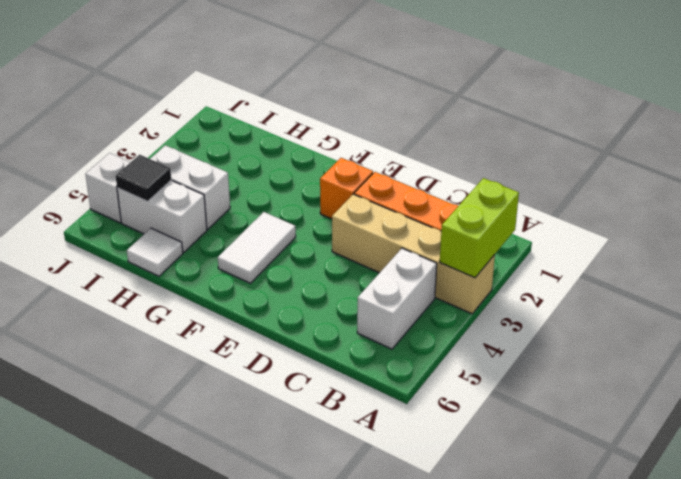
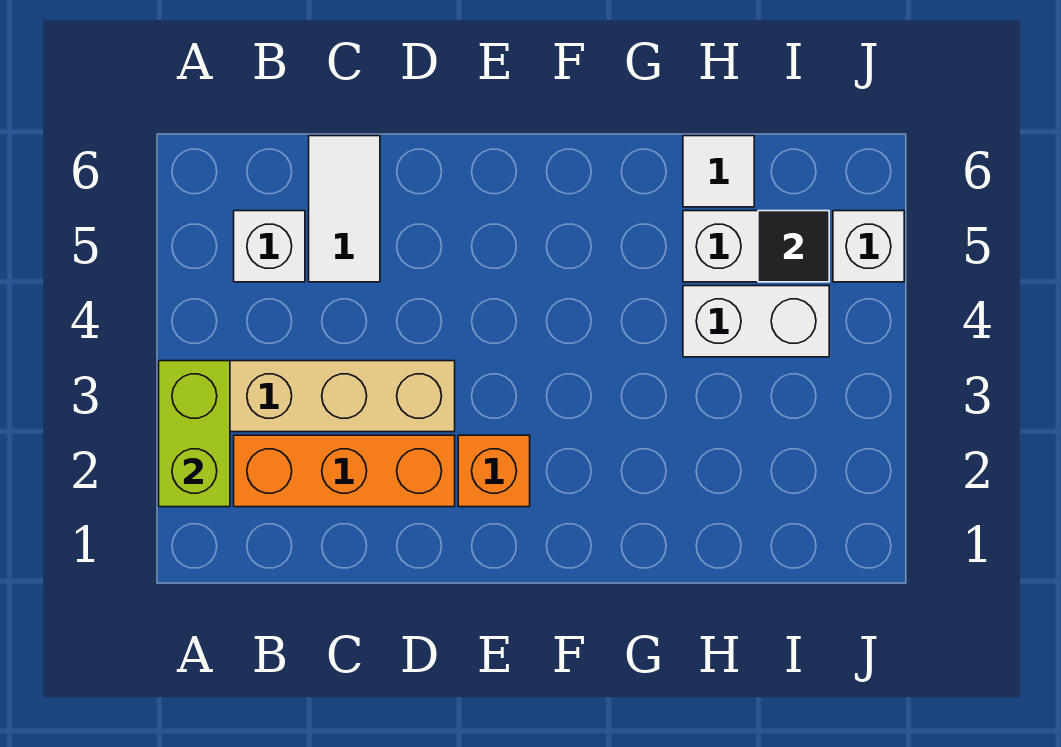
white 1x2 brick [357,248,437,349] -> white 1x1 brick [234,211,305,282]
white 1x2 tile [218,212,296,283] -> white 1x2 tile moved to [309,136,380,282]

